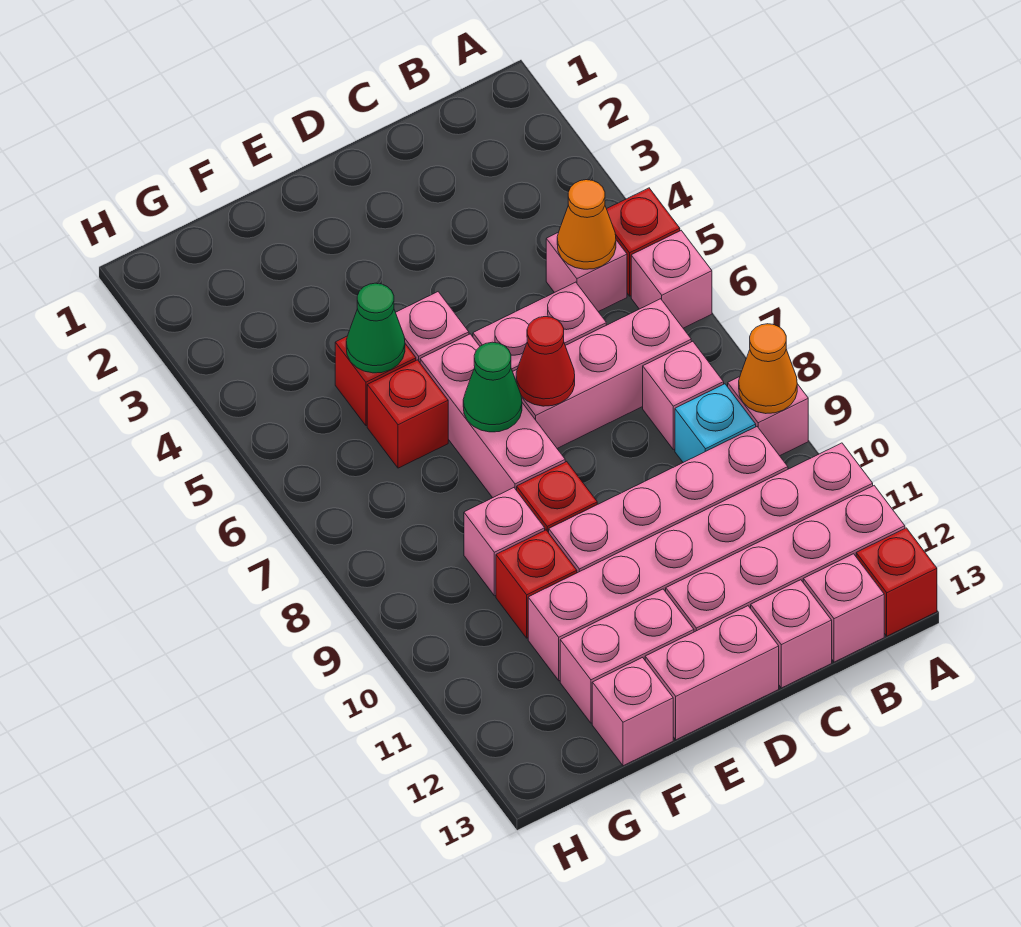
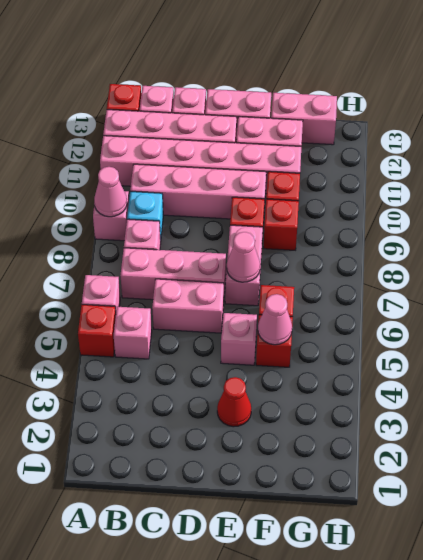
orange 1x1 cone [739,324,797,414] -> pink 1x1 cone [94,167,127,217]
orange 1x1 cone [557,180,616,269] -> none
red 1x1 cone [516,317,575,406] -> red 1x1 cone moved to [217,377,251,427]
pink 1x3 brick [420,334,565,498] -> pink 1x2 brick [225,225,263,306]
green 1x1 cone [463,342,522,432] -> pink 1x1 cone [227,232,260,282]
green 1x1 cone [346,283,405,373] -> pink 1x1 cone [258,294,292,345]
pink 1x1 brick [464,488,545,596] -> red 1x1 brick [264,199,299,250]
pink 1x1 brick [592,658,673,766] -> pink 1x2 brick [271,93,337,145]

